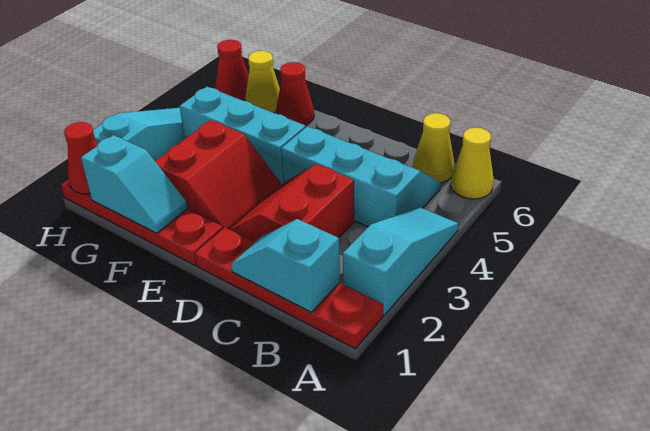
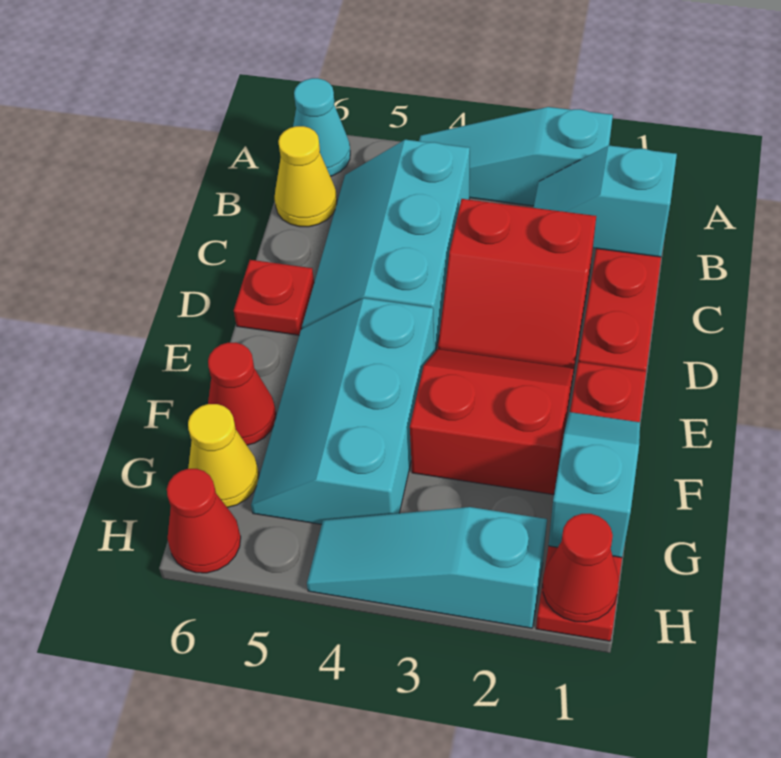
yellow 1x1 cone [451,128,493,199] -> cyan 1x1 cone [293,78,350,176]
cyan 1x2 slope [231,219,340,312] -> cyan 1x2 slope turned to [534,146,677,257]
none -> red 1x1 plate [234,260,314,335]

